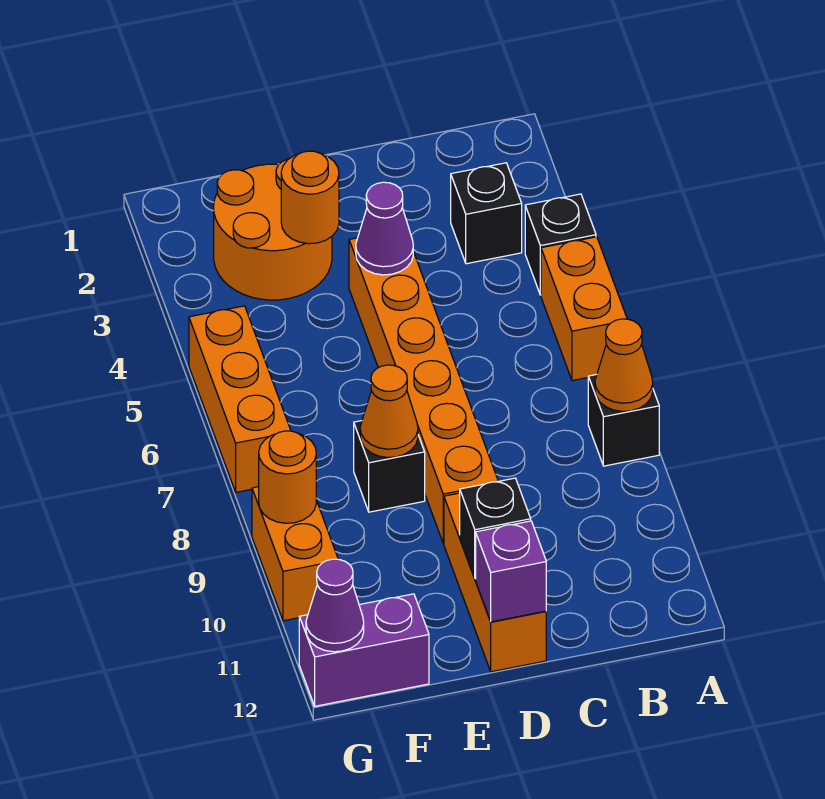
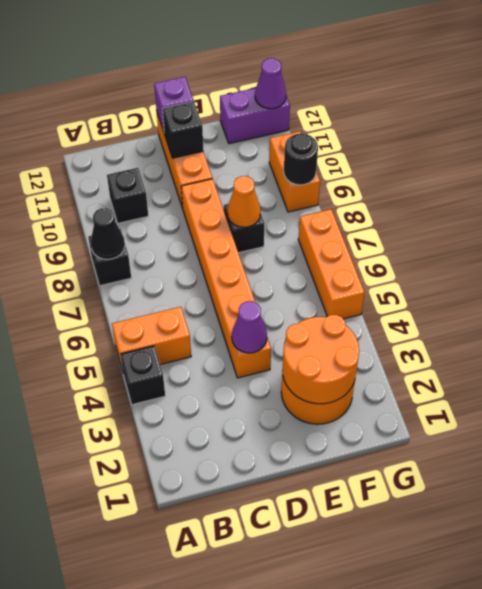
orange 1x2 brick [541,237,627,381] -> orange 1x2 brick turned to [112,307,191,371]
orange 1x1 cone [595,319,653,411] -> black 1x1 cone [91,208,125,260]
black 1x1 brick [451,163,522,264] -> black 1x1 brick moved to [107,168,148,223]
orange 1x1 round brick [281,151,339,244] -> orange 2x2 round brick [282,315,359,404]
orange 1x1 round brick [259,431,316,523] -> black 1x1 round brick [284,134,318,185]

